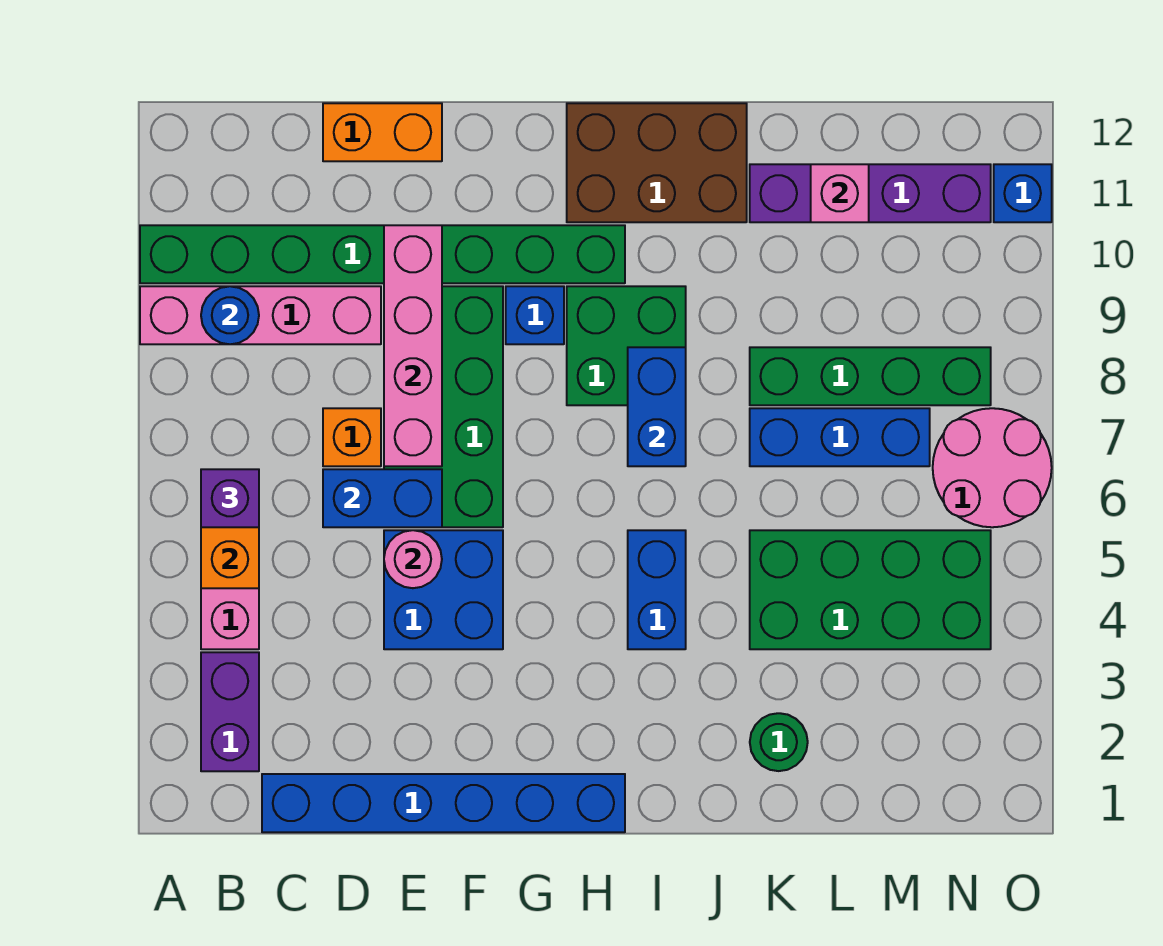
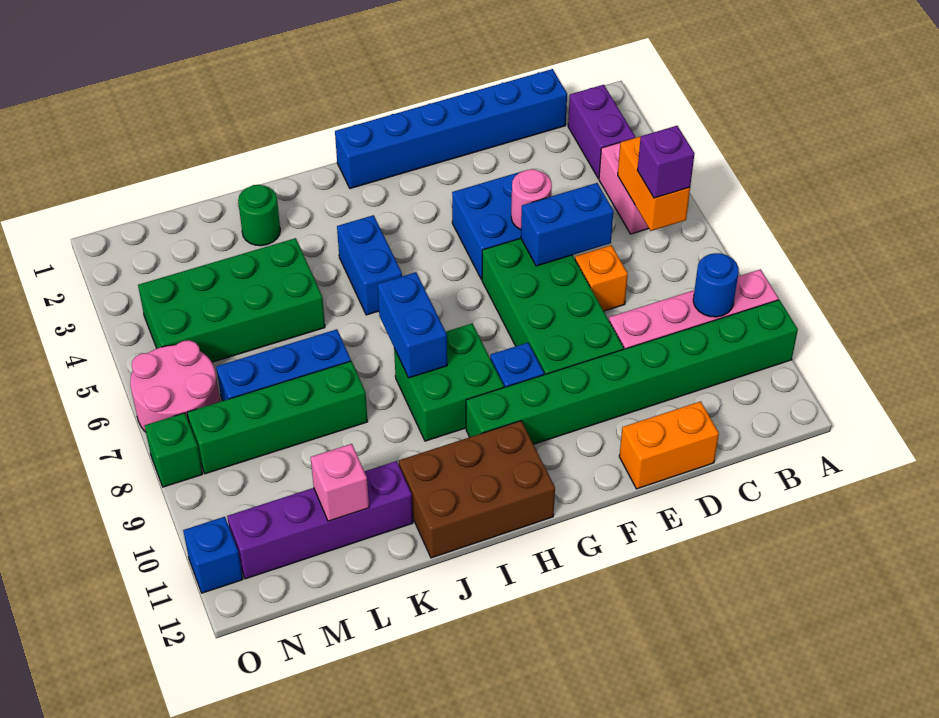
pink 1x4 brick [384,225,442,466] -> none
none -> green 1x1 brick [145,413,203,487]

